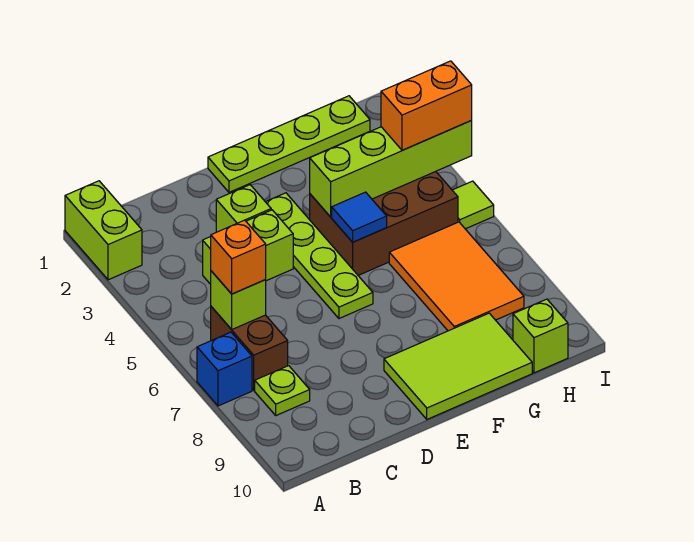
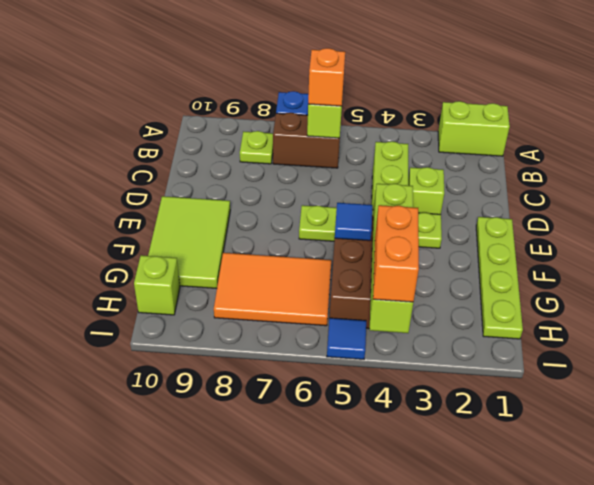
lime 1x1 tile [452,181,494,229] -> blue 1x1 tile [327,318,366,359]

